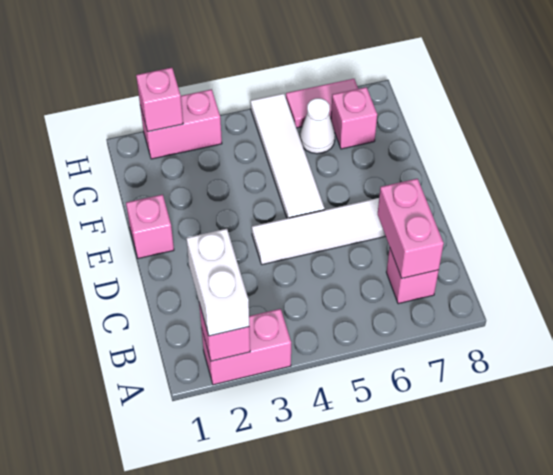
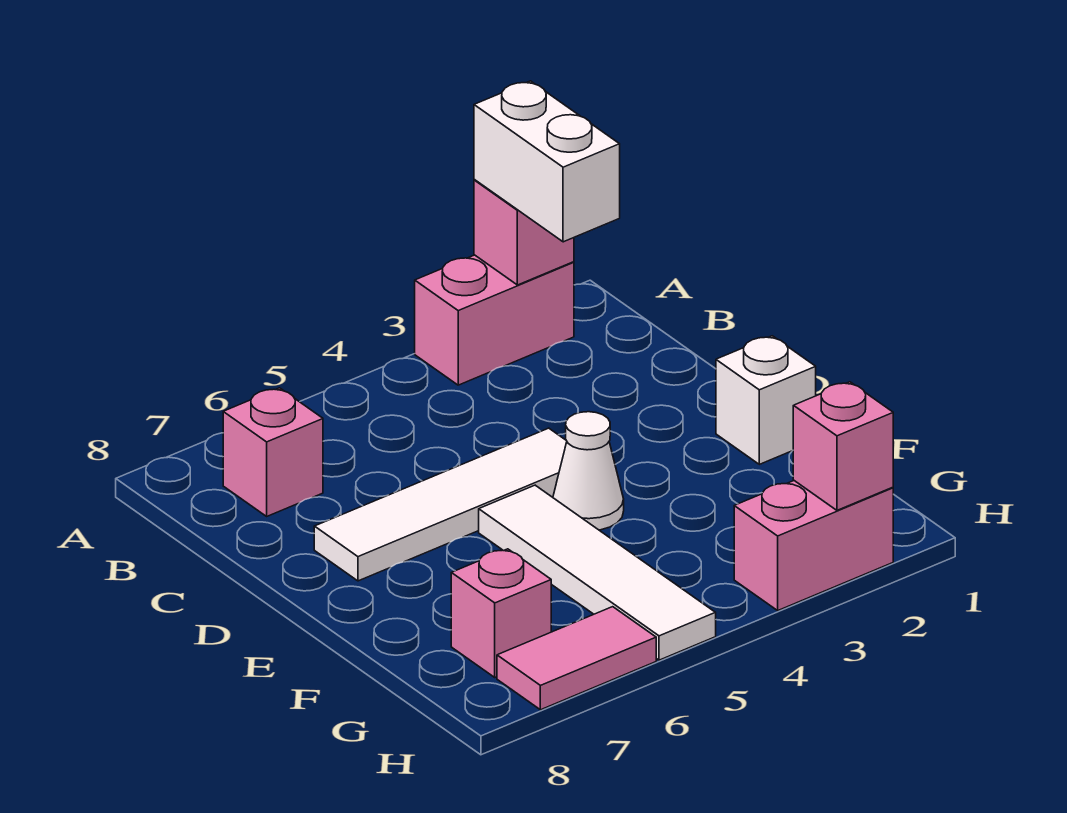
pink 1x2 brick [378,179,444,278] -> none
pink 1x1 brick [126,195,174,259] -> white 1x1 brick [716,336,816,464]
white 1x1 cone [300,98,335,154] -> white 1x1 cone moved to [553,412,624,530]

